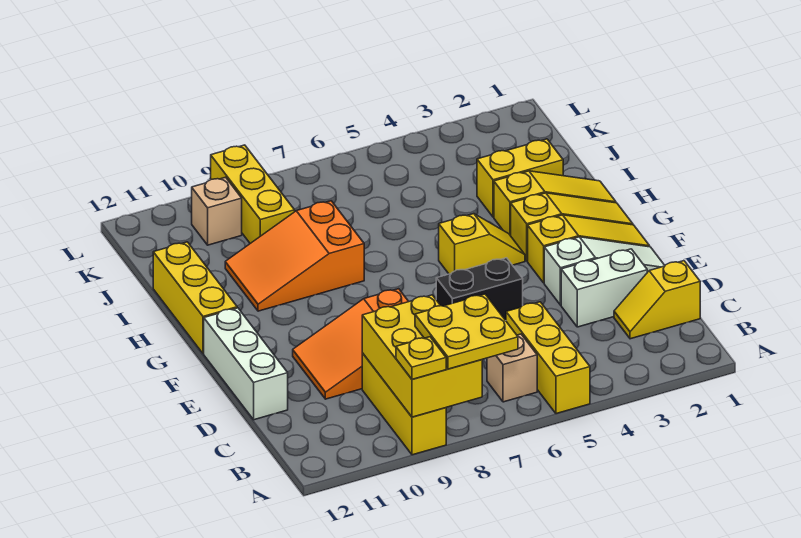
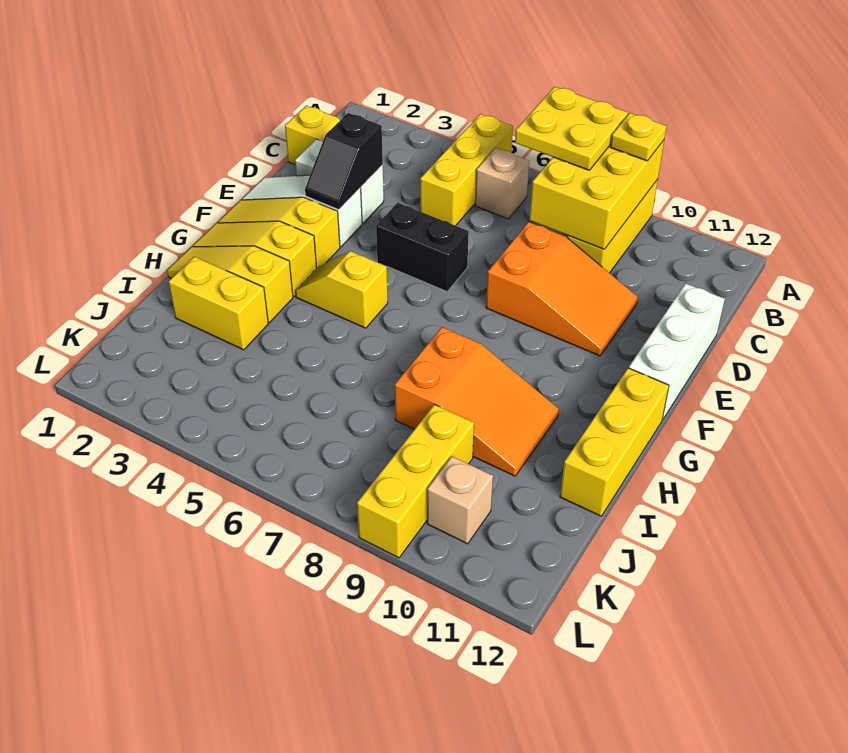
none -> black 1x2 slope [305,113,383,210]

